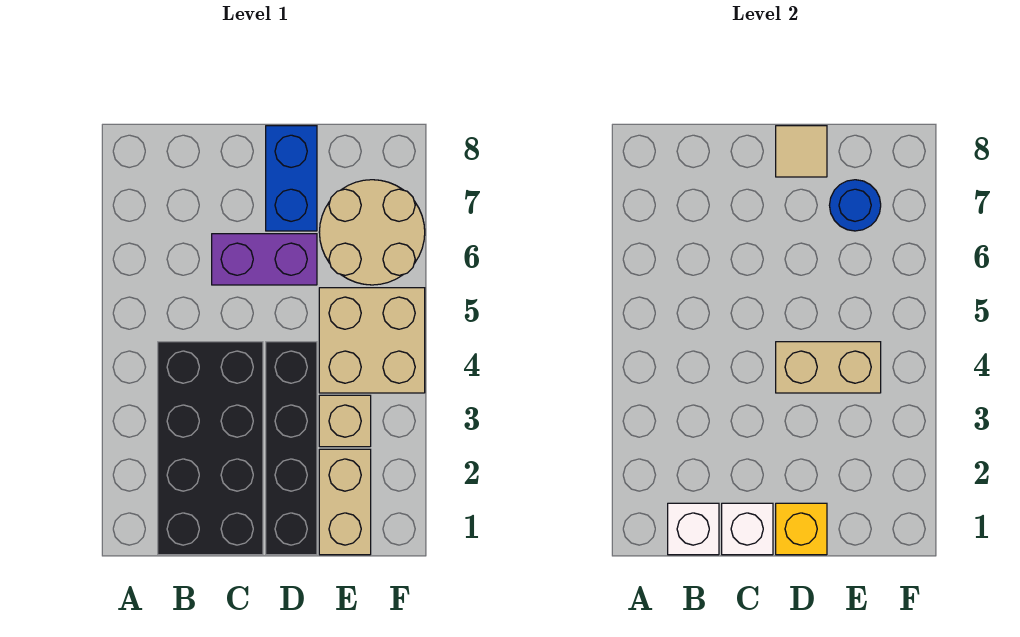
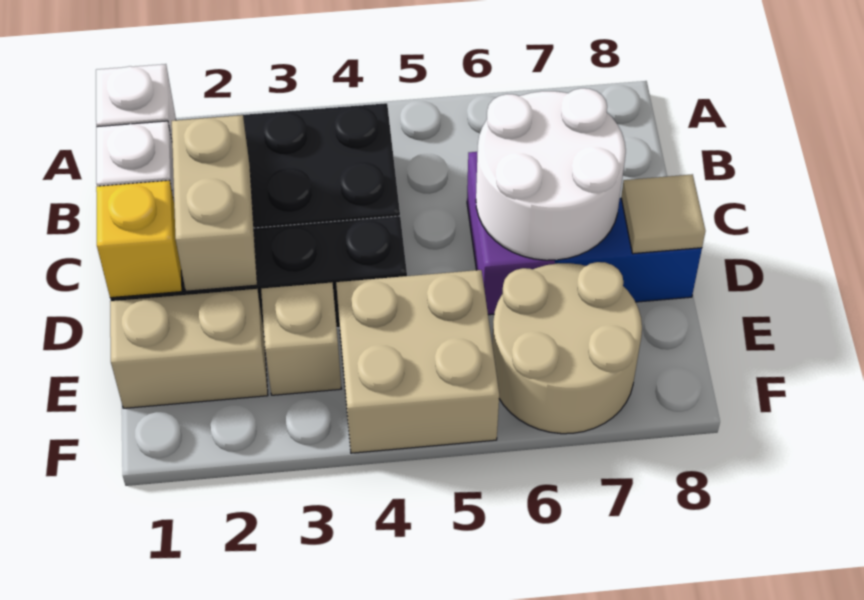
none -> white 2x2 round brick [476,88,626,260]
tan 1x2 brick [776,342,881,393] -> tan 1x2 brick moved to [172,115,257,291]
blue 1x1 round brick [829,180,881,231] -> none

